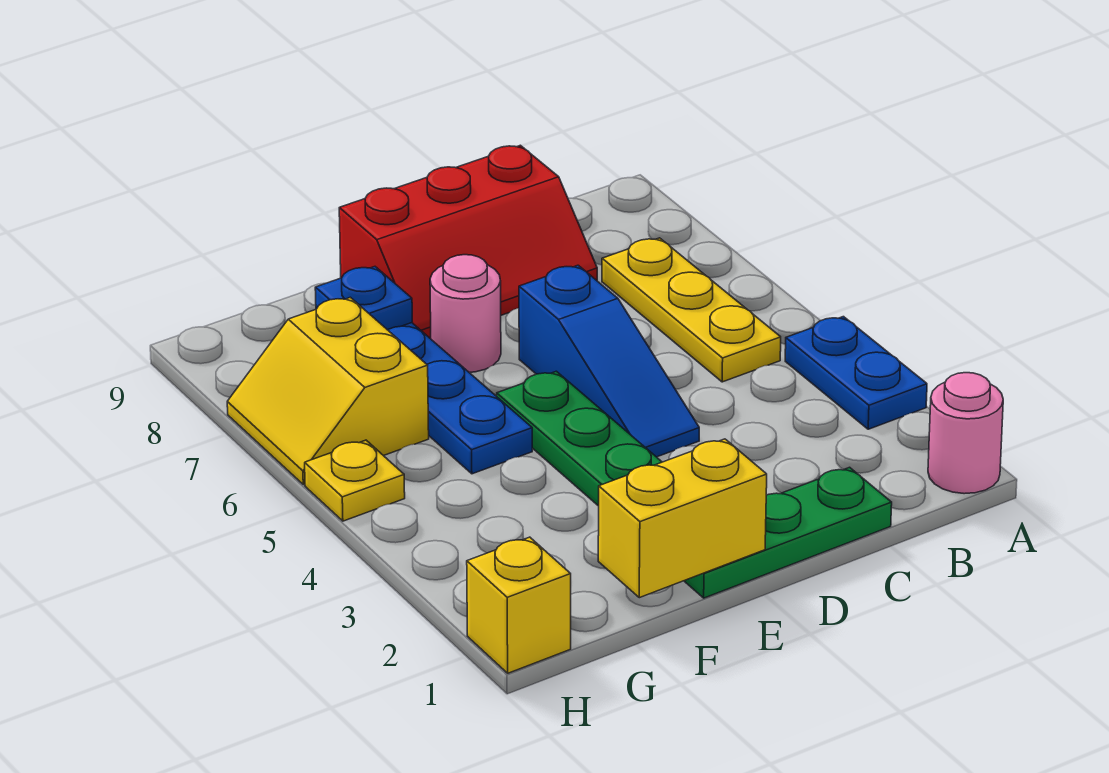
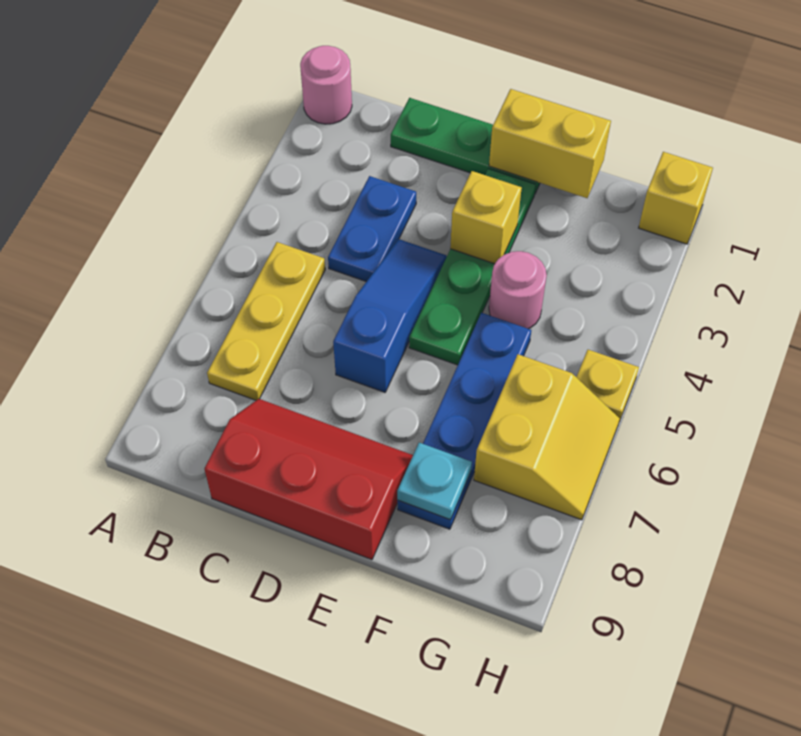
blue 1x2 plate [785,317,927,429] -> blue 1x2 plate moved to [328,176,416,282]
none -> yellow 1x1 brick [450,171,522,264]
pink 1x1 round brick [430,255,501,372] -> pink 1x1 round brick moved to [489,251,547,329]
blue 1x1 plate [315,267,412,330] -> cyan 1x1 plate [397,443,472,520]

